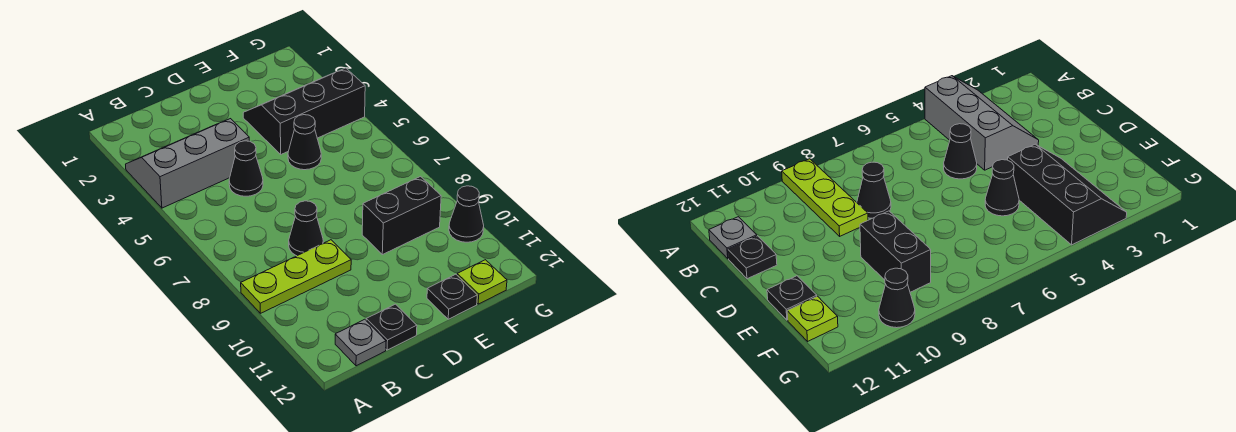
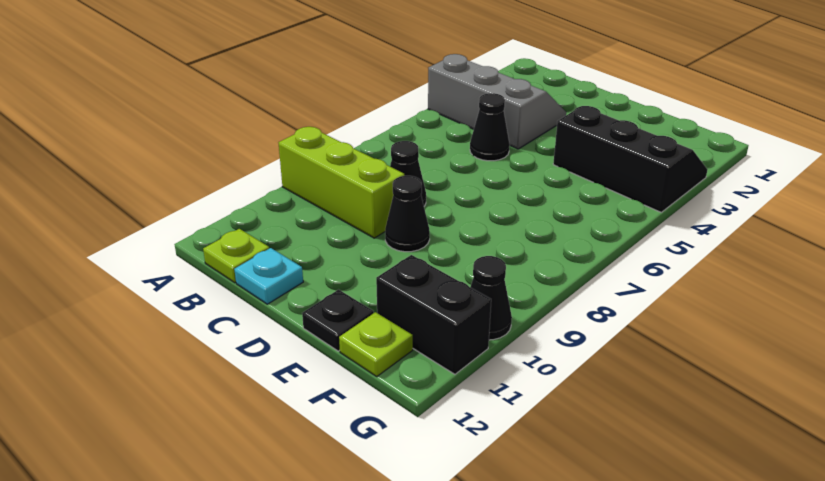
lime 1x3 plate [241,240,351,313] -> lime 1x3 brick [279,127,404,238]
grey 1x1 plate [335,319,386,366] -> lime 1x1 plate [203,229,269,283]
black 1x1 plate [366,304,417,350] -> cyan 1x1 plate [234,248,303,304]
black 1x1 cone [288,115,321,170] -> black 1x1 cone moved to [385,176,430,252]
black 1x2 brick [362,177,441,255] -> black 1x2 brick moved to [376,255,491,374]

